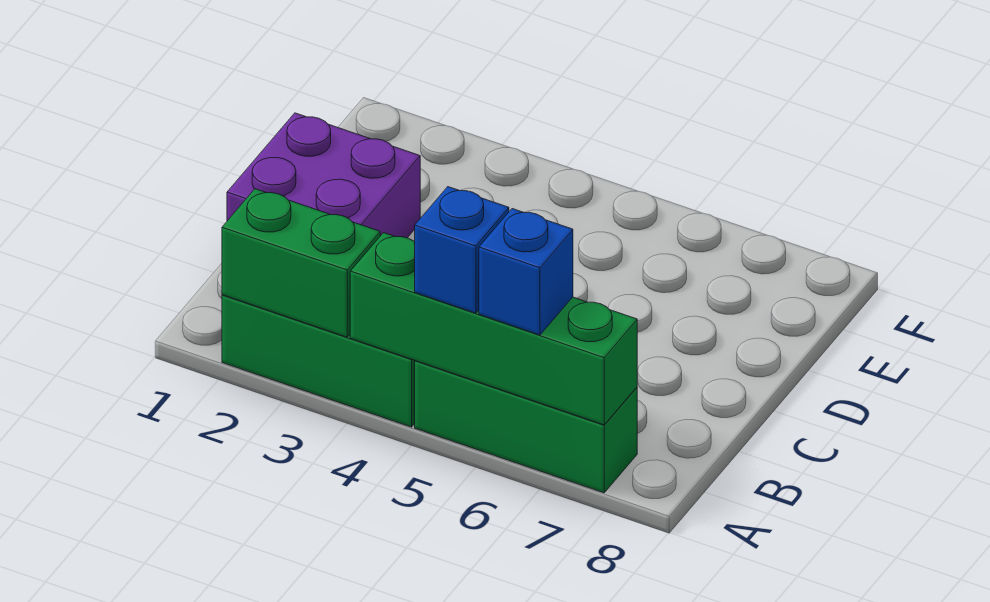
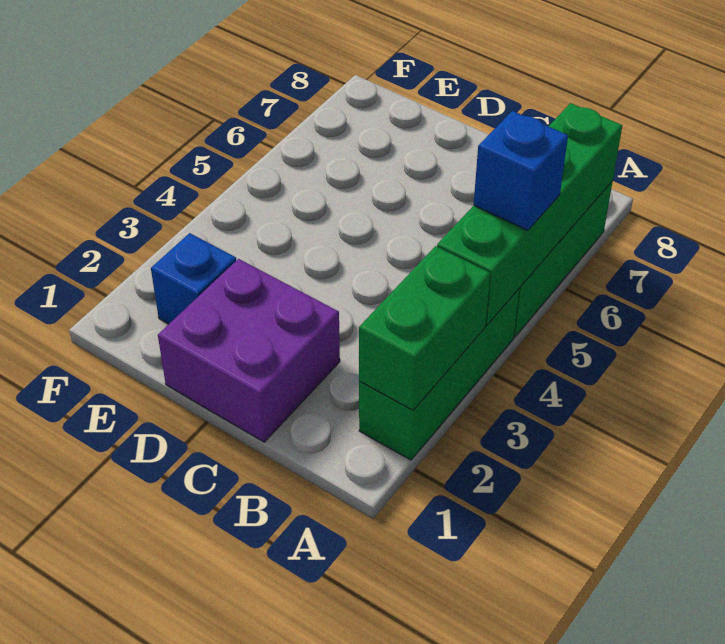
blue 1x1 brick [479,209,573,335] -> blue 1x1 brick moved to [151,233,236,324]

